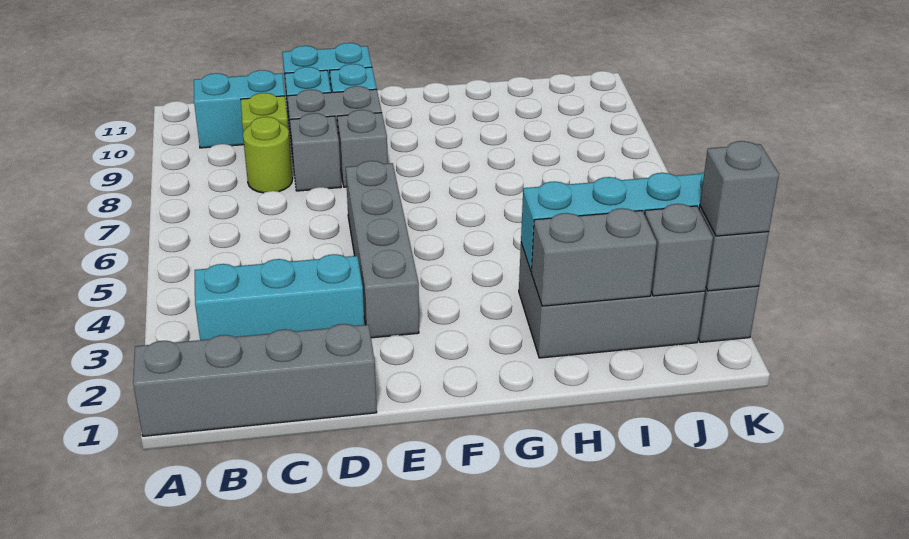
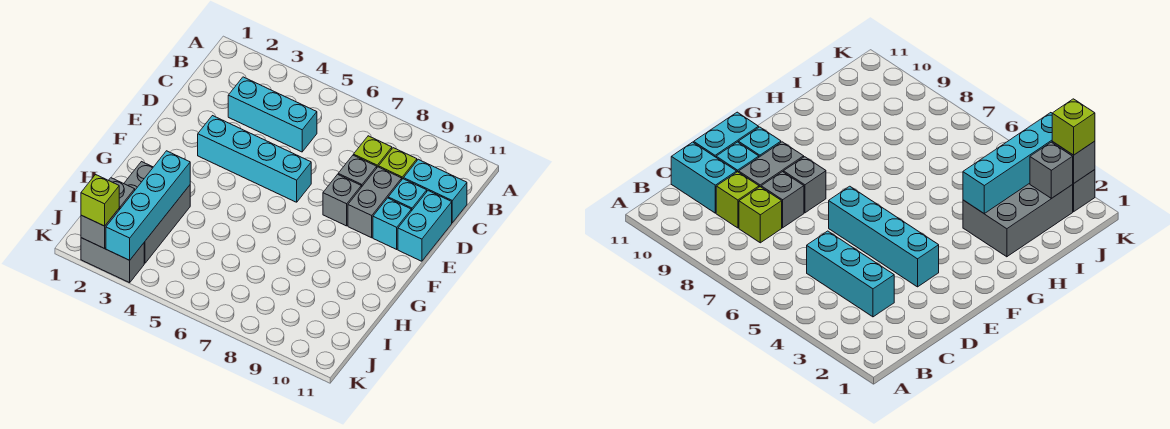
grey 1x4 brick [133,324,377,436] -> none
cyan 1x3 brick [195,254,364,340] -> cyan 1x3 brick turned to [228,77,317,152]
cyan 1x2 brick [194,70,285,148] -> cyan 1x2 brick turned to [404,159,467,223]
lime 1x1 round brick [243,117,293,193] -> lime 1x1 brick [354,136,392,167]
grey 1x4 brick [346,161,419,338] -> cyan 1x4 brick [198,116,311,202]
grey 1x2 brick [531,208,657,306] -> none
grey 1x1 brick [700,141,779,236] -> lime 1x1 brick [81,175,119,226]

